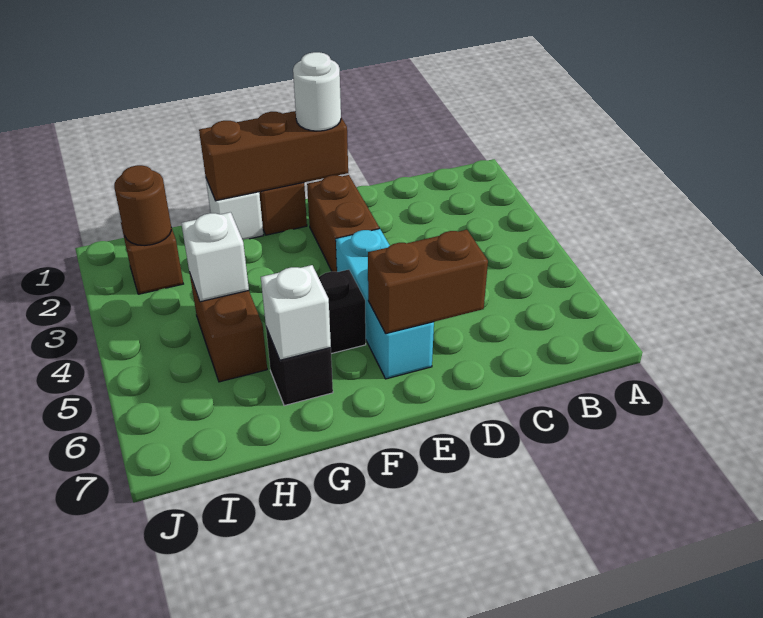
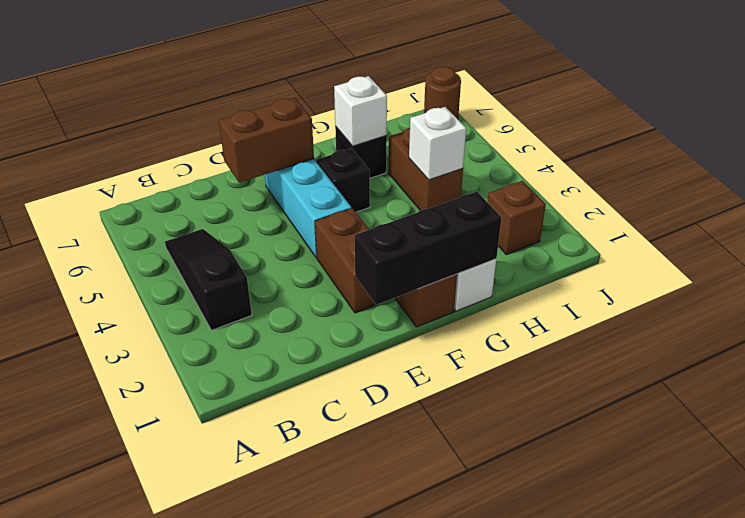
none -> black 1x3 slope [165,229,252,330]
brown 1x3 brick [199,111,348,201] -> black 1x3 brick [355,192,501,305]
white 1x1 round brick [293,52,341,131] -> none
brown 1x1 round brick [114,165,171,245] -> brown 1x1 round brick moved to [424,67,461,119]

